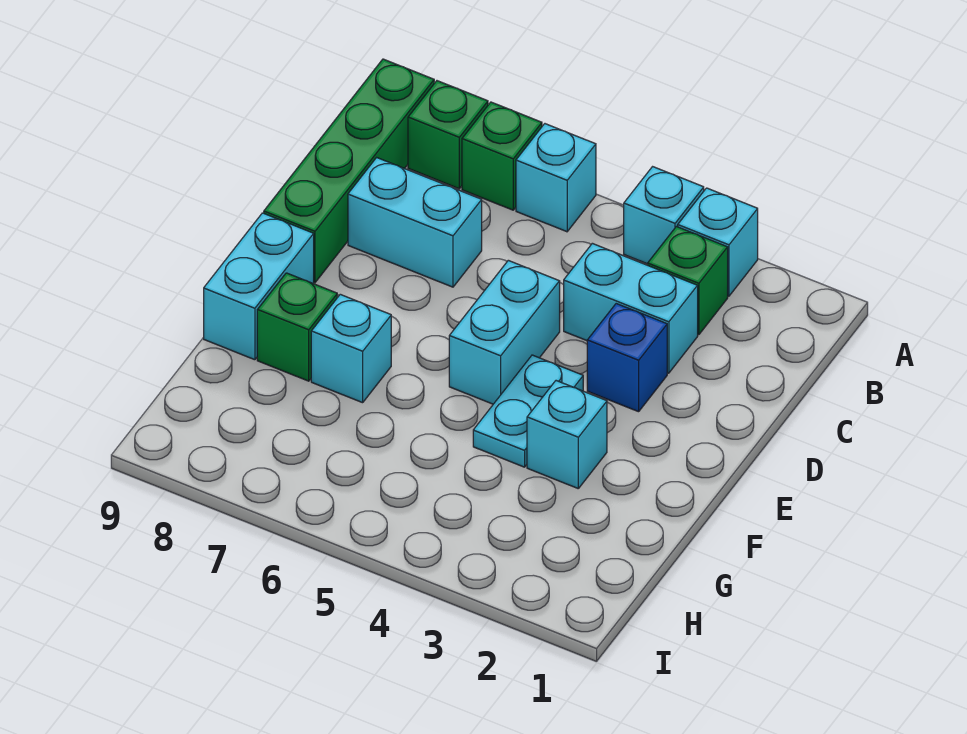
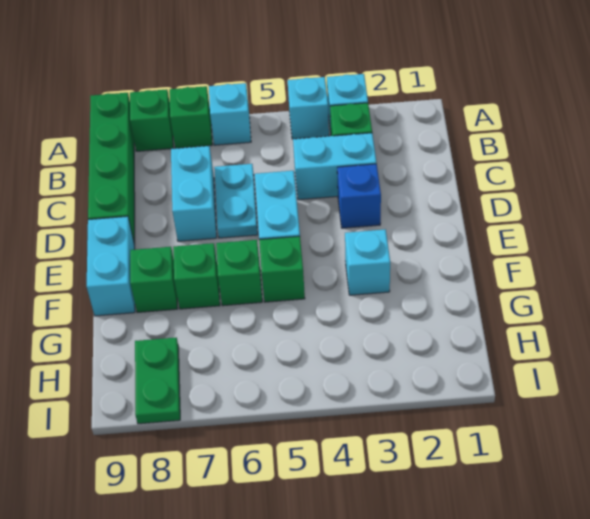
cyan 1x2 brick [348,158,482,287] -> cyan 1x2 brick turned to [171,146,217,241]
cyan 1x2 plate [473,355,583,467] -> cyan 1x2 plate moved to [214,164,258,238]
none -> green 1x1 brick [259,236,305,302]
none -> green 1x1 brick [216,240,262,306]
cyan 1x1 brick [311,294,391,403] -> green 1x1 brick [173,243,220,309]
none -> green 1x2 plate [135,338,180,424]

